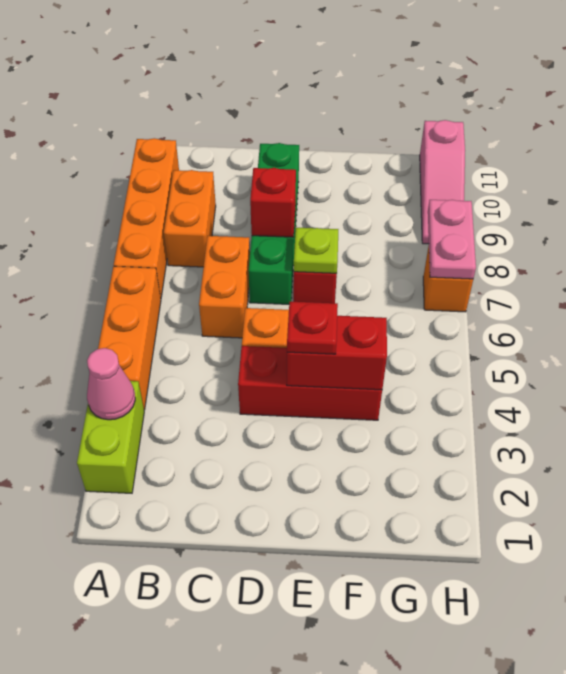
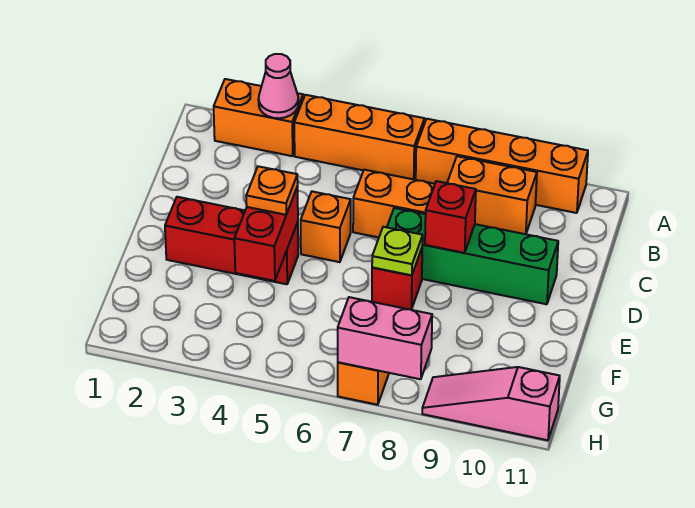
lime 1x2 brick [77,381,144,493] -> orange 1x2 brick [214,79,303,156]
red 1x3 brick [238,346,382,420] -> red 1x3 brick turned to [165,197,298,284]
red 1x1 plate [287,302,338,354] -> orange 1x1 plate [246,166,298,215]
pink 1x2 plate [428,200,476,279] -> pink 1x2 brick [338,297,432,379]

